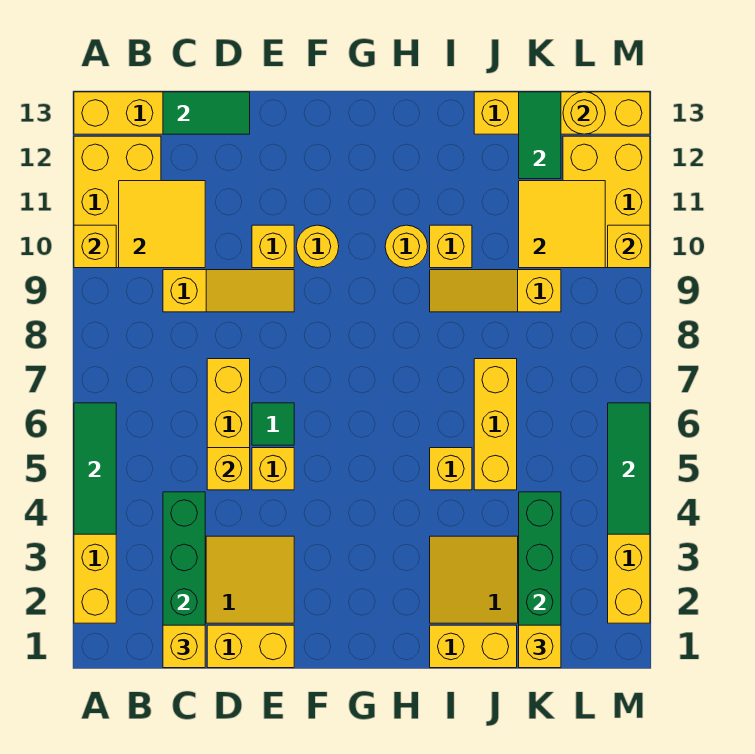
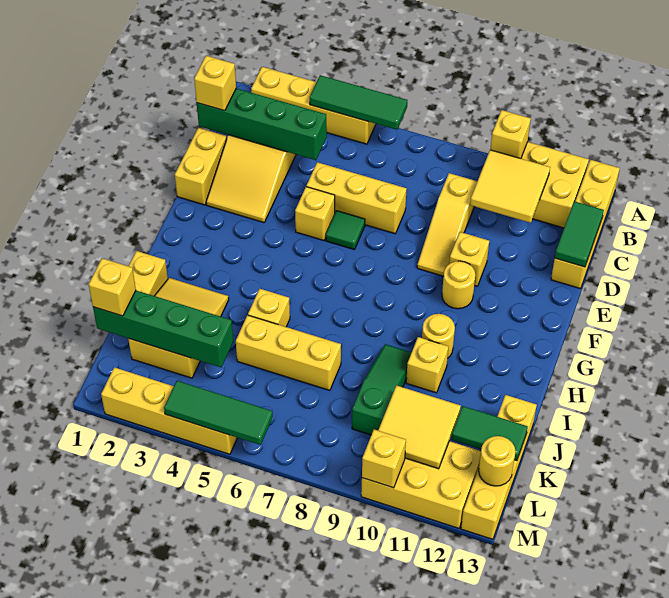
yellow 1x1 brick [207,448,250,490] -> none
yellow 1x3 slope [430,270,561,312] -> green 1x3 slope [352,344,412,435]

